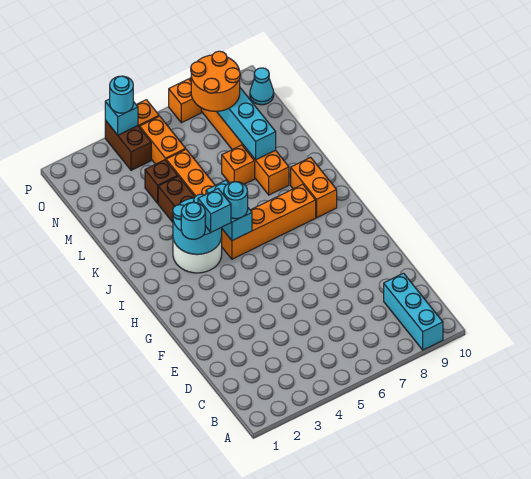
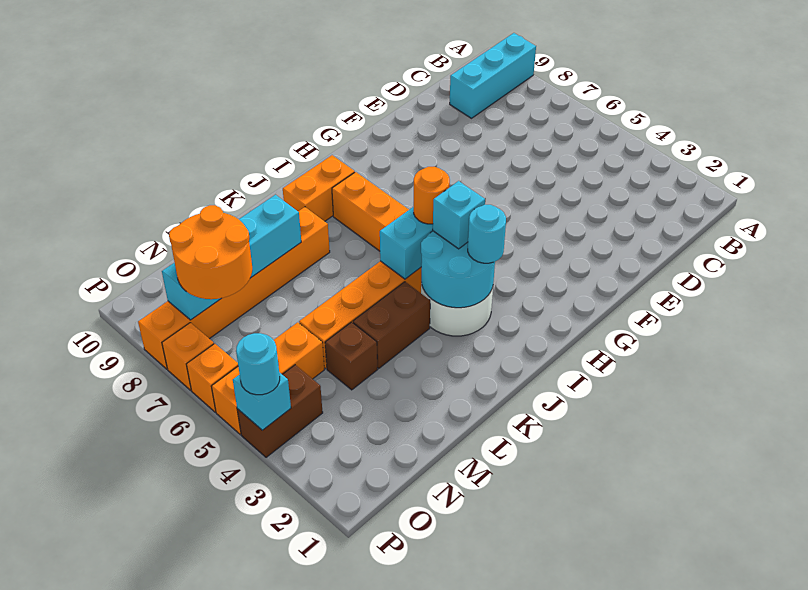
cyan 1x1 round brick [224,182,248,219] -> orange 1x1 round brick [414,167,450,224]
orange 1x1 brick [222,145,255,184] -> orange 1x1 brick moved to [186,344,238,412]
cyan 1x1 cone [250,68,274,105] -> none

